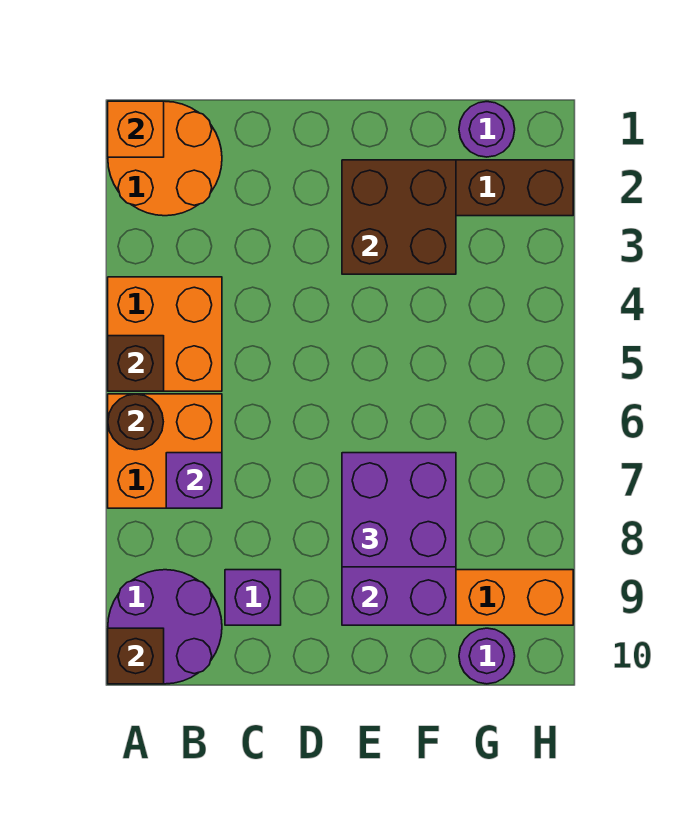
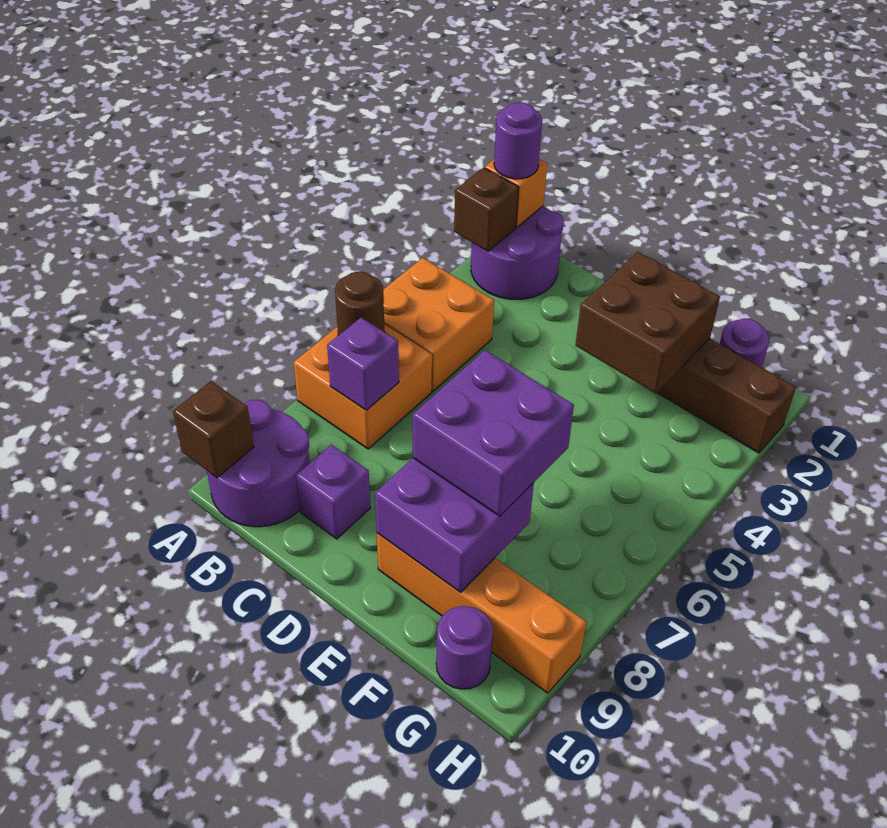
orange 2x2 round brick [108,101,222,216] -> purple 2x2 round brick [471,206,564,299]
none -> purple 1x1 round brick [494,102,542,179]
brown 1x1 brick [108,336,164,391] -> brown 1x1 brick moved to [454,168,519,251]

